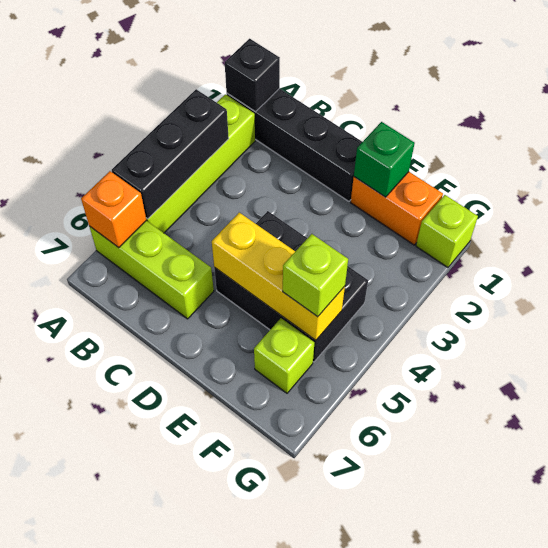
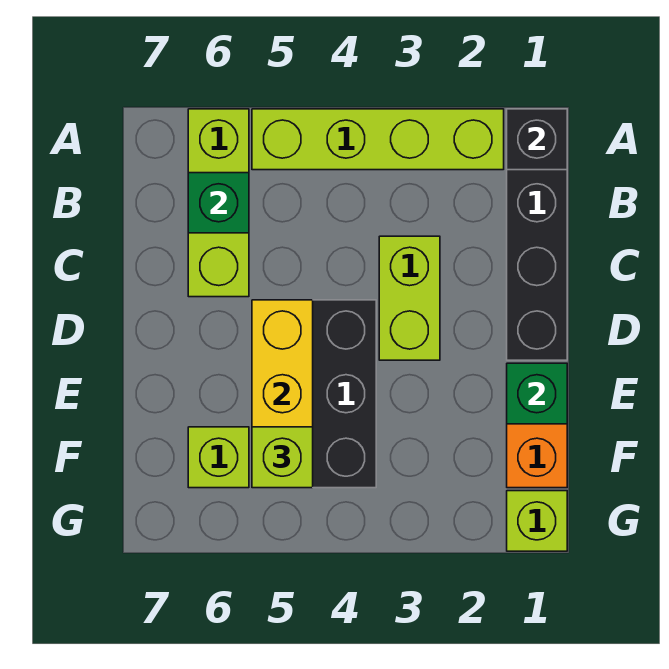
black 1x3 brick [112,89,229,219] -> none
orange 1x1 brick [81,171,146,248] -> none
none -> green 1x1 brick [188,173,249,233]
none -> lime 1x2 brick [379,236,440,360]

